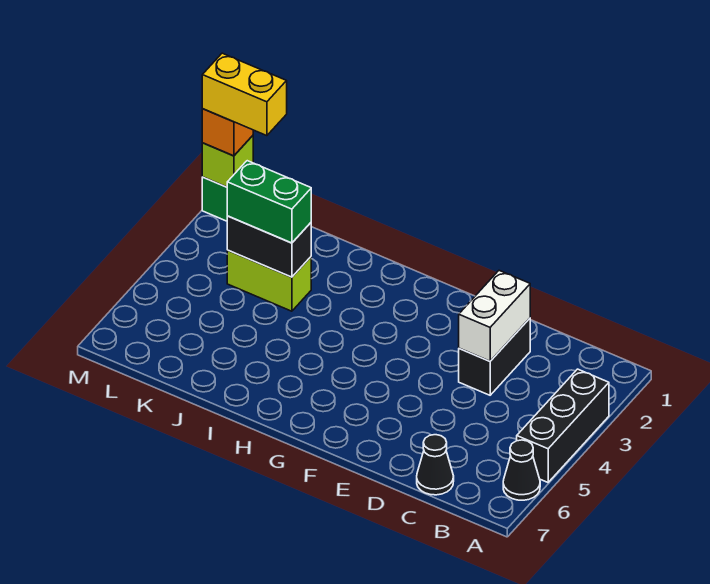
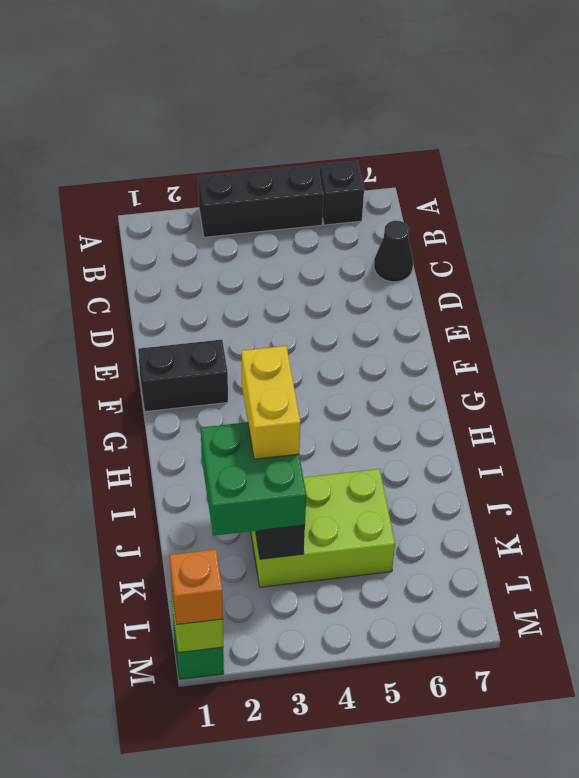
black 1x1 cone [503,440,540,500] -> black 1x1 brick [319,161,364,225]
black 1x2 brick [459,318,530,395] -> black 1x2 brick moved to [138,340,228,412]
white 1x2 brick [459,271,530,361] -> none
lime 1x2 brick [227,250,311,311] -> lime 2x3 brick [251,469,395,587]
green 1x2 brick [227,161,311,243] -> green 2x2 brick [201,422,306,536]
yellow 1x2 brick [202,53,287,136] -> yellow 1x2 brick moved to [242,346,300,459]

